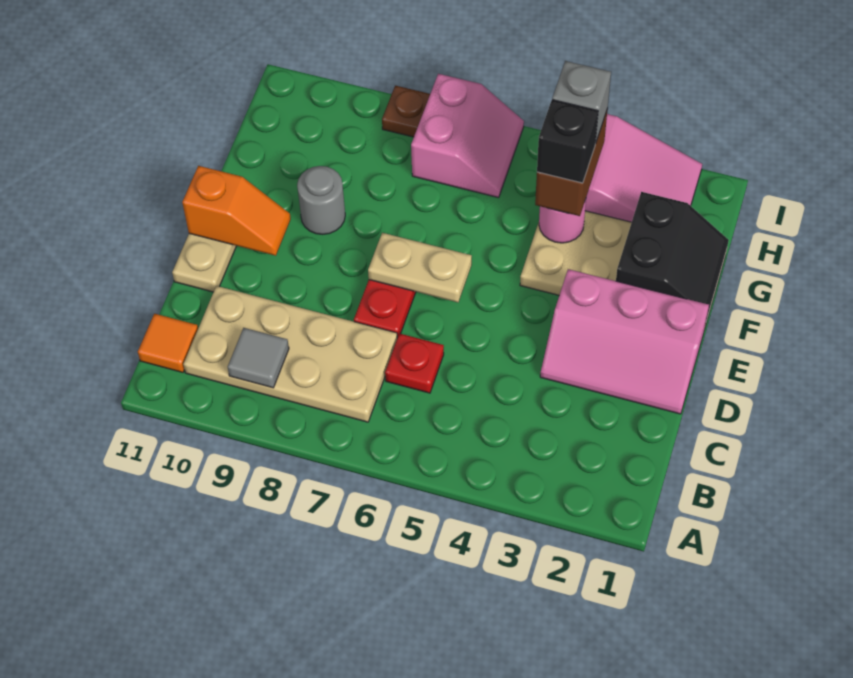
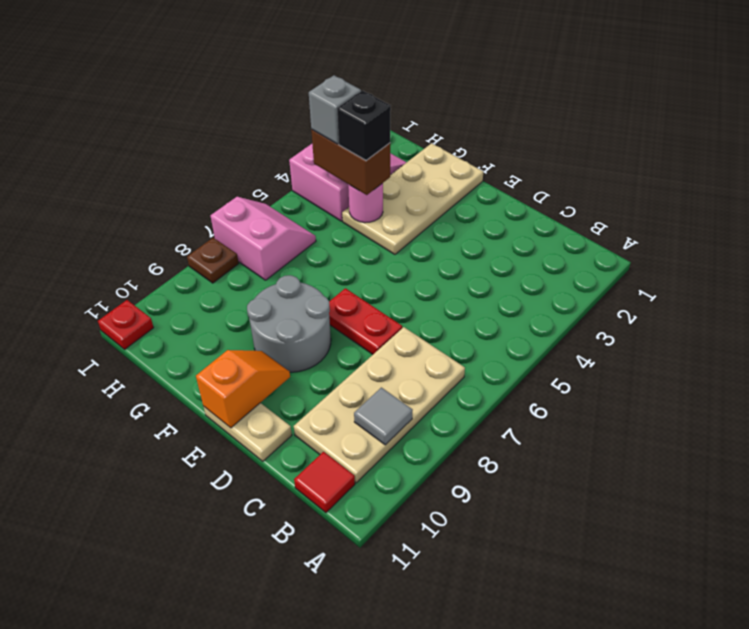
orange 1x1 tile [138,314,198,372] -> red 1x1 tile [294,452,355,513]
red 1x1 plate [385,334,444,393] -> red 1x1 plate moved to [98,300,154,349]
pink 2x3 slope [540,269,709,414] -> none
tan 1x2 plate [368,233,472,302] -> none
black 2x2 slope [616,192,729,320] -> none
grey 1x1 round brick [297,166,345,234] -> grey 2x2 round brick [247,275,331,372]

